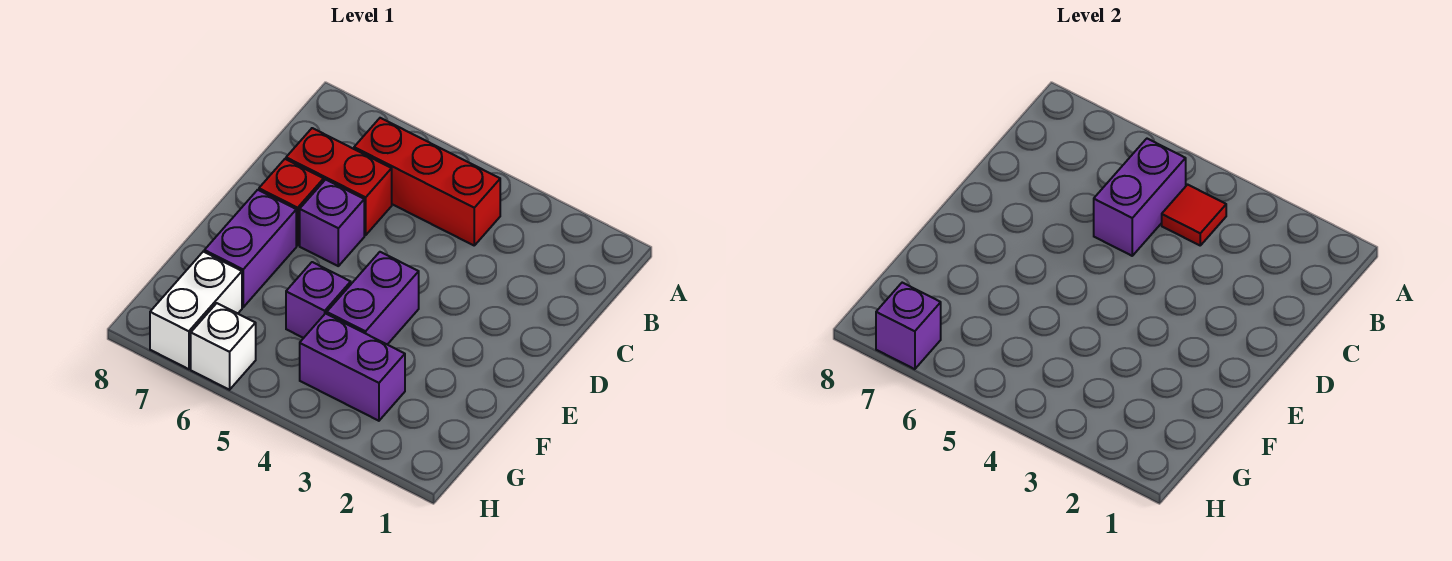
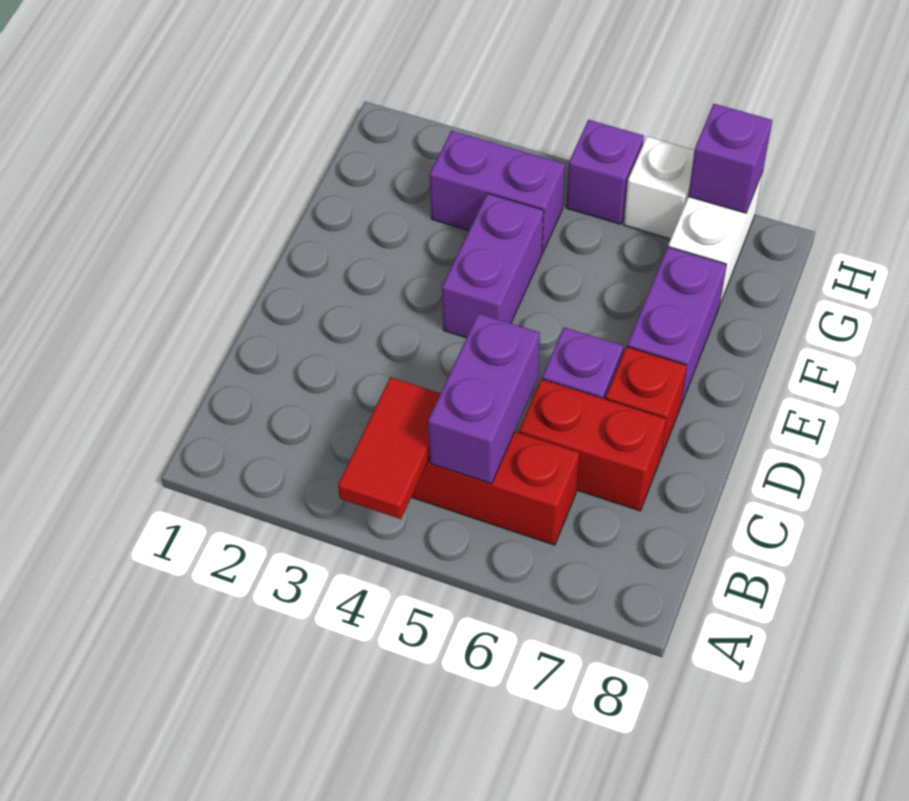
red 1x1 tile [1162,185,1226,245] -> red 1x2 tile [338,377,441,519]
purple 1x1 brick [286,262,351,338] -> purple 1x1 brick moved to [566,120,644,224]

